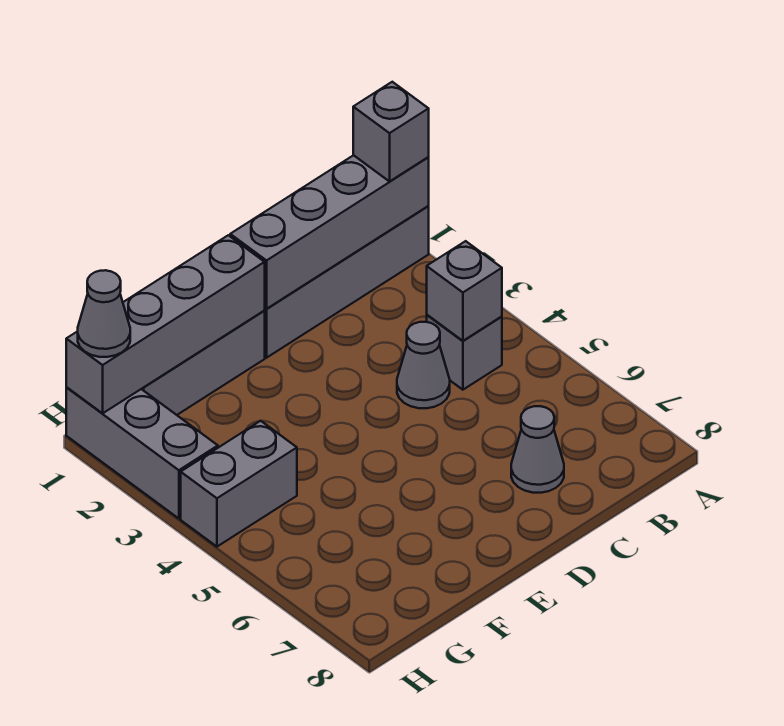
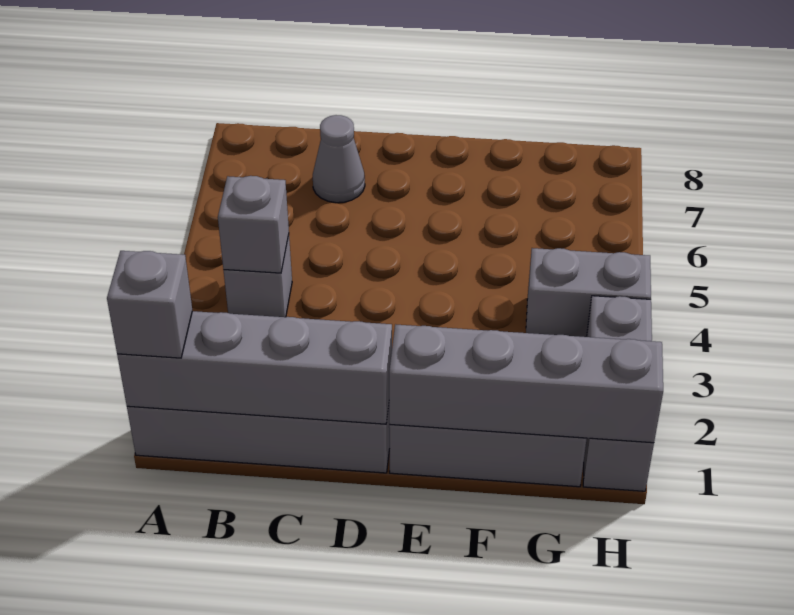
grey 1x1 cone [397,322,450,408] -> none
grey 1x1 cone [78,270,130,357] -> none

